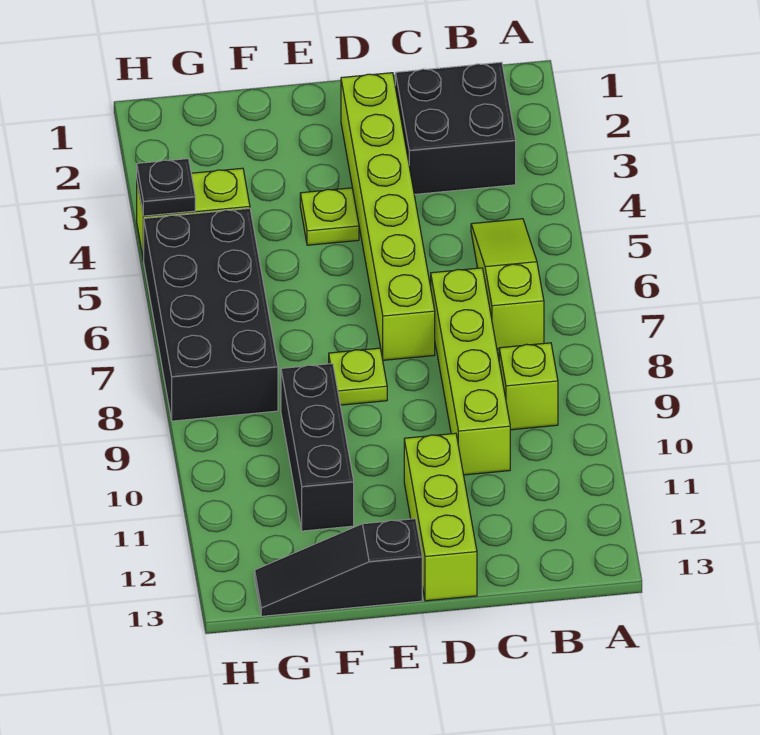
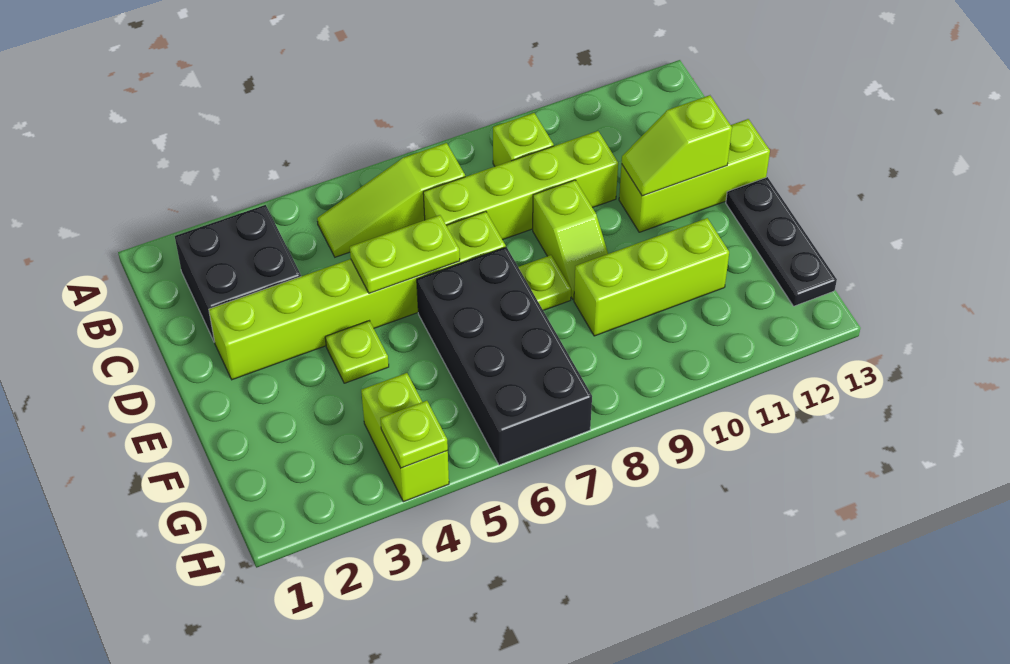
none -> lime 1x2 plate [350,215,460,293]
none -> lime 1x2 slope [533,180,608,299]
none -> lime 1x2 slope [622,95,732,196]
black 1x3 slope [255,519,422,616] -> black 1x3 plate [726,177,837,306]
black 1x3 brick [281,364,354,531] -> lime 1x3 brick [574,218,729,336]
black 2x4 brick [144,208,278,421] -> black 2x4 brick turned to [417,247,592,465]
black 1x1 plate [137,159,195,216] -> lime 1x1 plate [380,401,448,468]

